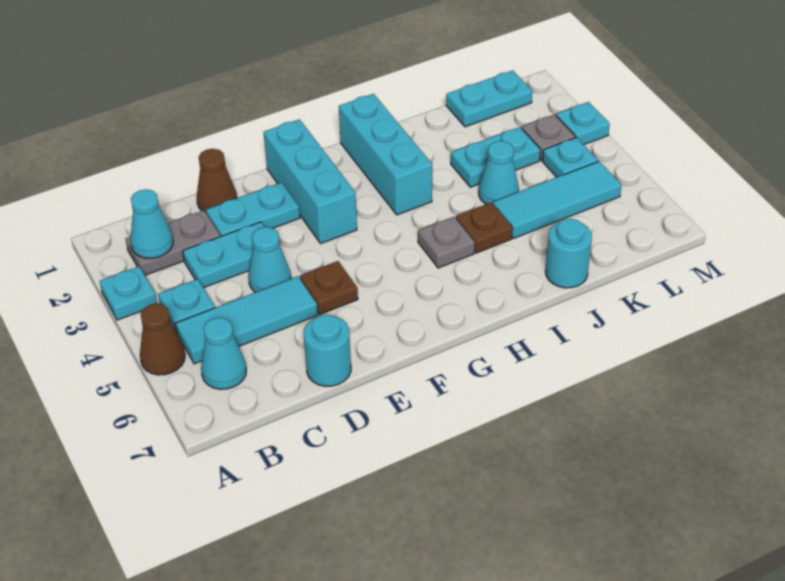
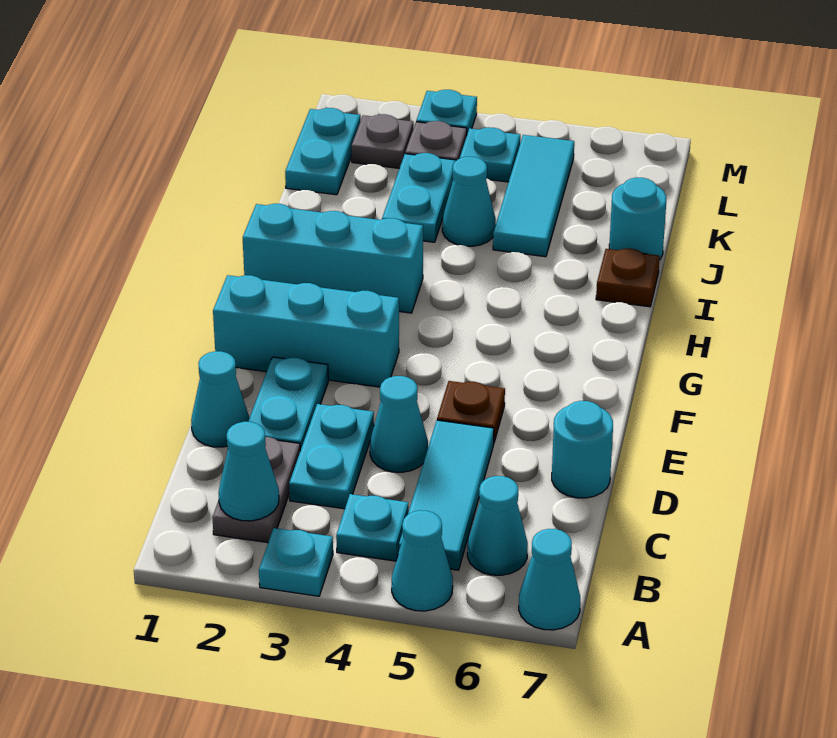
brown 1x1 cone [140,304,185,375] -> cyan 1x1 cone [392,510,453,611]
none -> cyan 1x1 cone [519,529,580,630]
brown 1x1 cone [197,149,237,212] -> cyan 1x1 cone [191,351,249,447]
grey 1x1 plate [418,217,475,268] -> grey 1x1 plate moved to [352,114,413,168]
brown 1x1 plate [456,203,512,253] -> brown 1x1 plate moved to [596,249,660,307]

